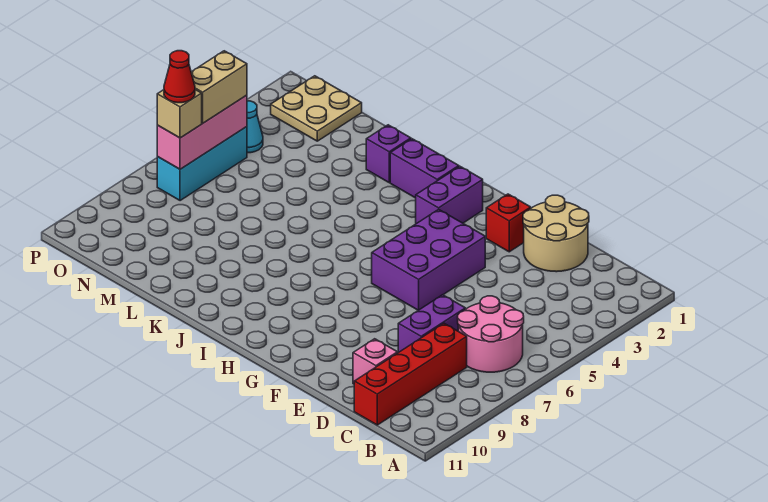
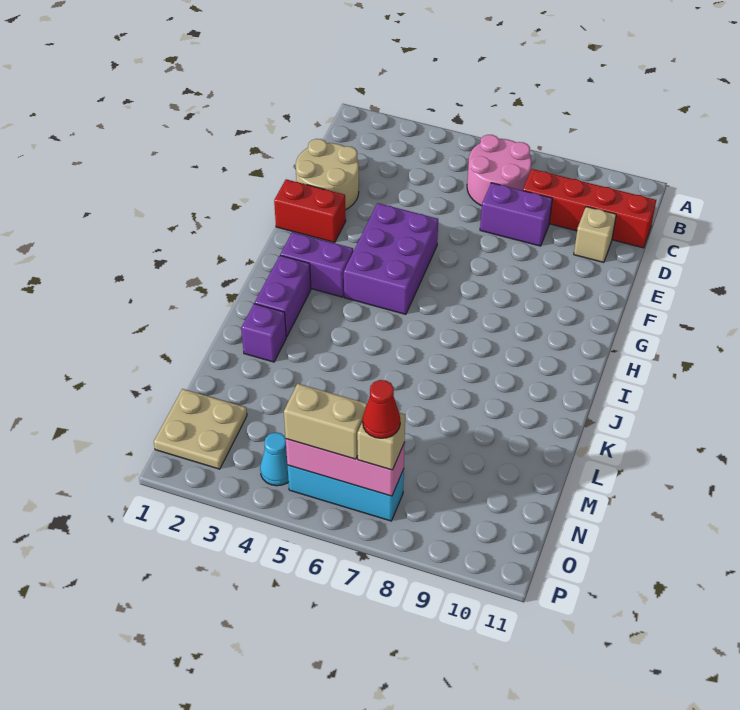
pink 1x1 brick [353,339,398,384] -> tan 1x1 brick [574,207,616,262]
red 1x1 brick [486,194,531,252] -> red 1x2 brick [274,179,346,243]
purple 2x3 brick [372,209,485,310] -> purple 2x3 brick turned to [344,203,438,314]

